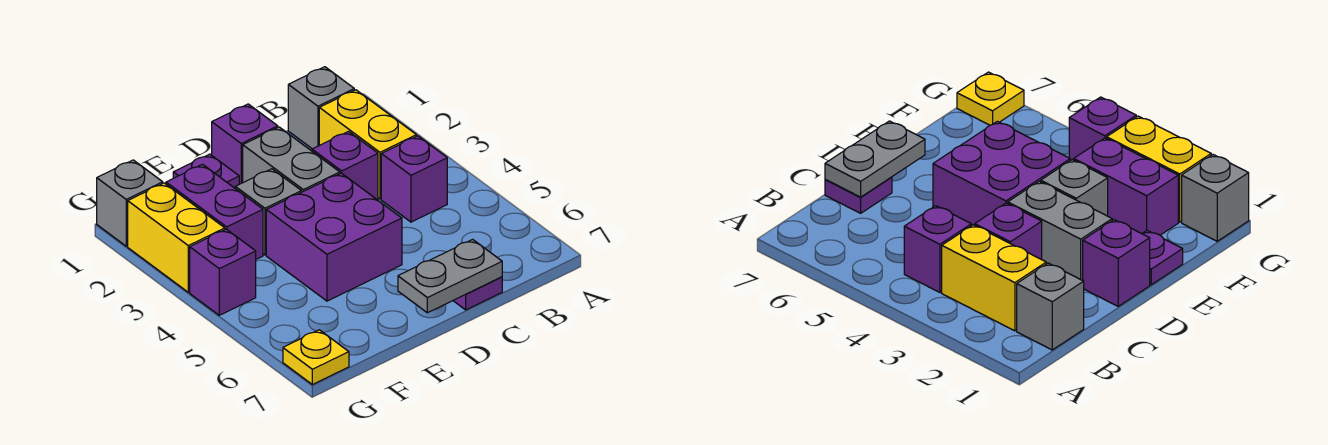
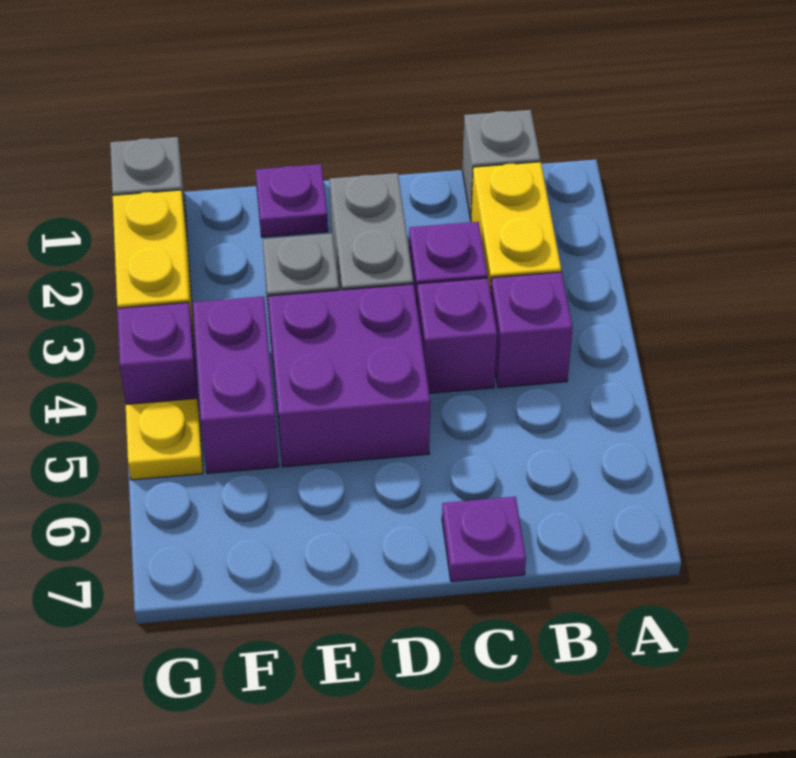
grey 1x2 plate [398,239,502,313] -> none
purple 1x1 brick [212,104,278,184] -> purple 1x1 brick moved to [417,278,497,393]
purple 1x2 brick [166,164,263,259] -> purple 1x2 brick moved to [193,296,279,473]
yellow 1x1 plate [283,330,349,384] -> yellow 1x1 plate moved to [126,399,203,480]

